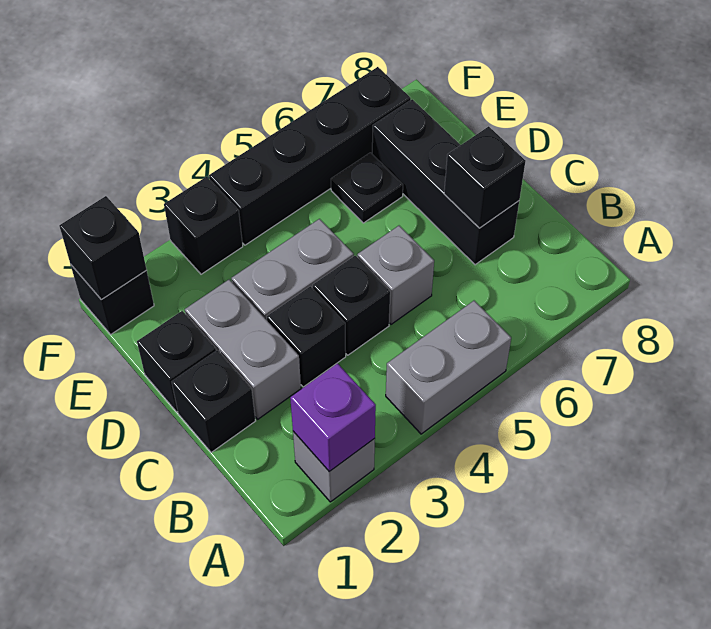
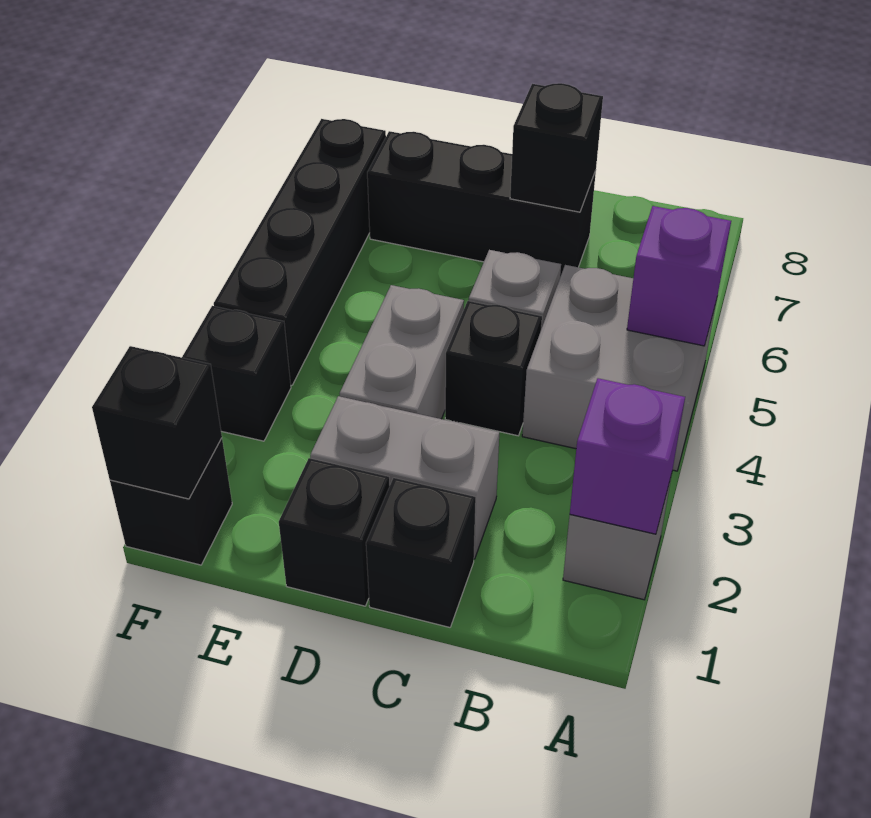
grey 1x2 brick [386,301,511,434] -> grey 2x2 brick [522,265,717,471]
none -> purple 1x1 brick [627,206,731,346]
black 1x1 brick [267,286,346,387] -> none
black 1x1 plate [331,153,403,223] -> none

